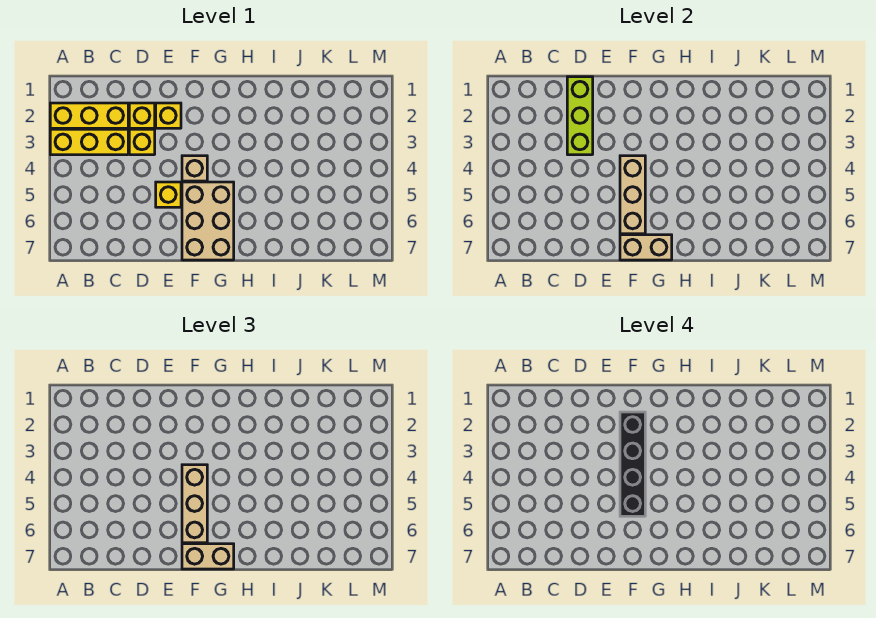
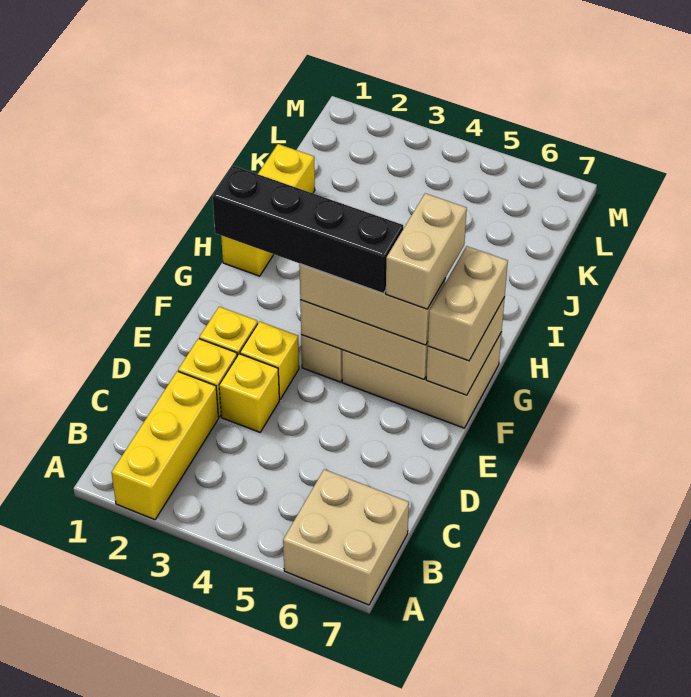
yellow 1x3 brick [50,129,128,155] -> yellow 1x3 brick moved to [221,144,315,276]
none -> tan 2x2 brick [283,469,409,605]
lime 1x3 brick [567,77,593,155] -> none
yellow 1x1 brick [156,182,181,207] -> yellow 1x1 brick moved to [240,321,299,399]
none -> tan 1x2 brick [386,193,467,309]

